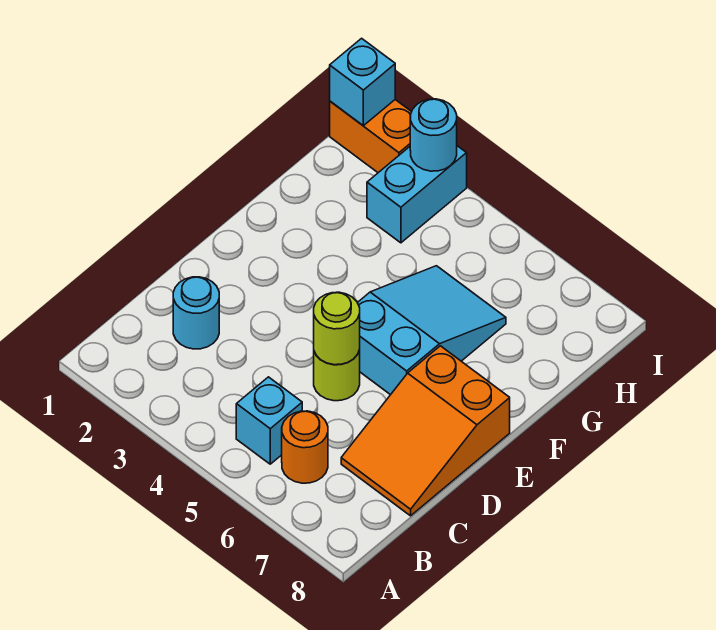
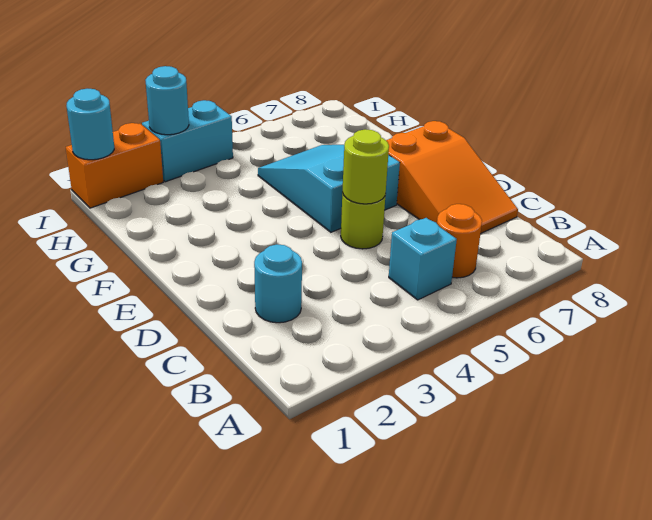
cyan 1x2 brick [367,146,467,243] -> cyan 1x2 brick turned to [142,100,233,182]
cyan 1x1 brick [330,38,395,126] -> cyan 1x1 round brick [66,89,114,160]

